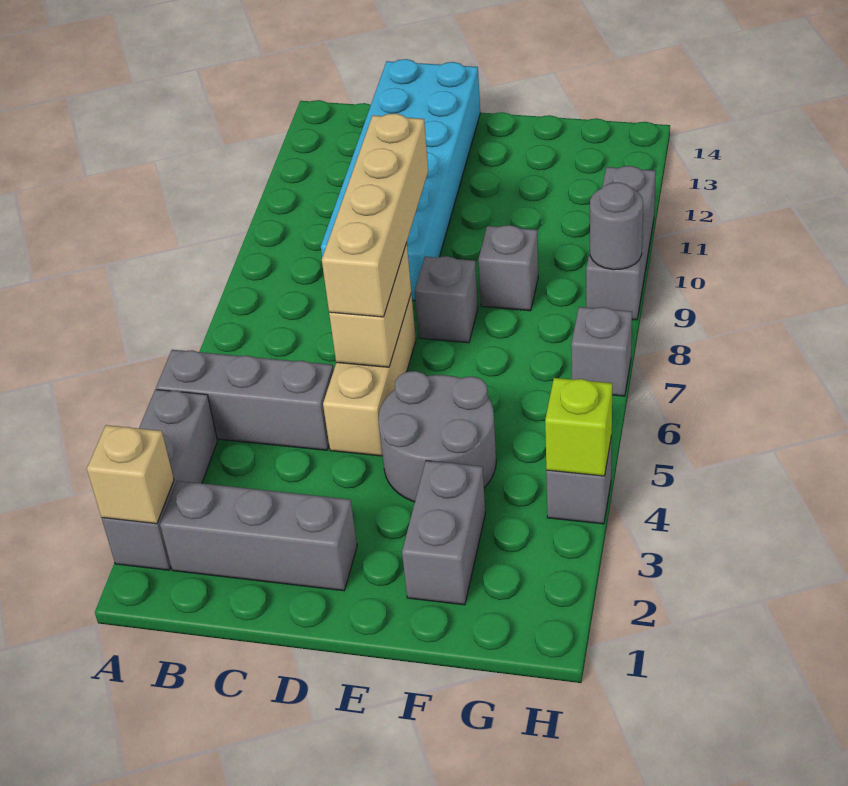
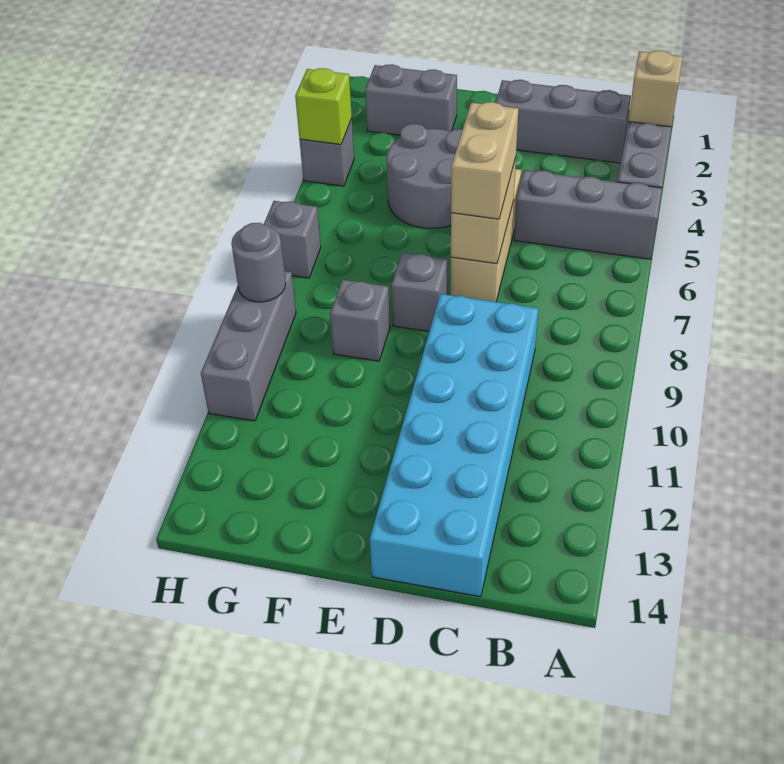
tan 1x4 brick [322,113,428,317] -> tan 1x2 brick [451,102,518,219]
grey 1x2 brick [402,461,485,605] -> grey 1x2 brick turned to [365,64,457,135]

